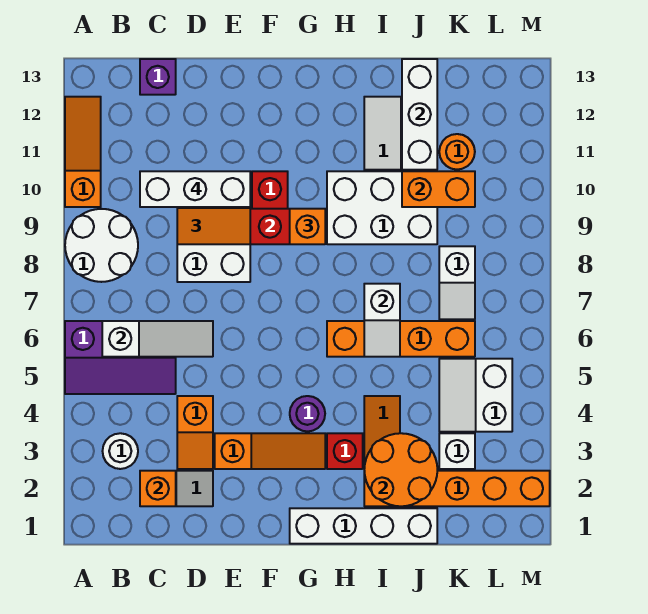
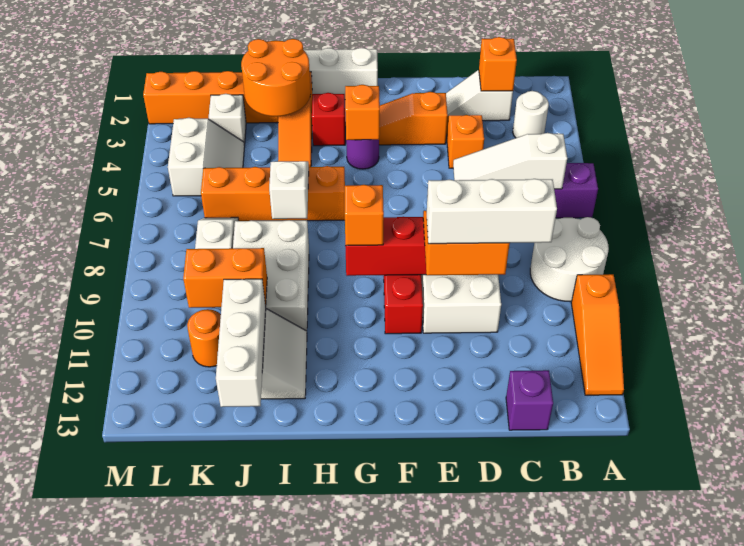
none -> orange 1x1 brick [345,85,380,140]
white 2x3 brick [327,171,437,244] -> white 2x3 brick turned to [233,220,309,331]

